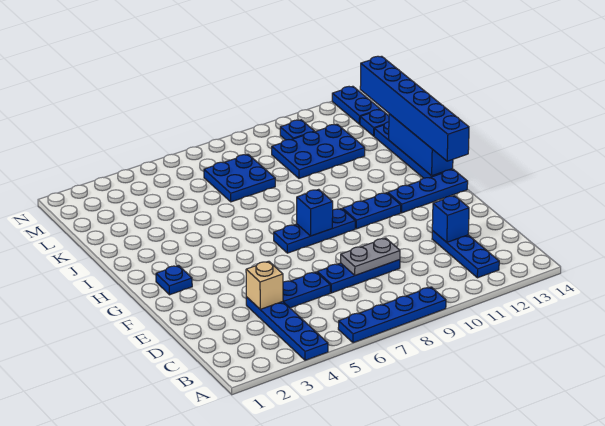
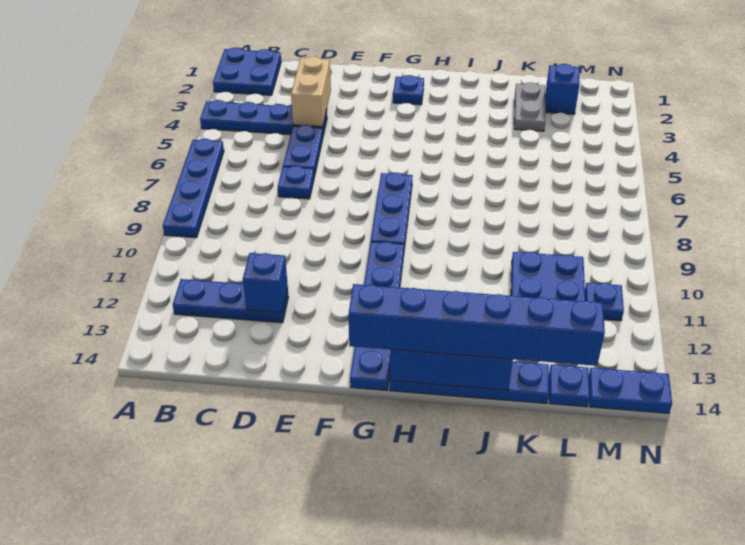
tan 1x1 brick [246,261,283,309] -> tan 1x2 brick [291,56,331,127]
blue 1x3 plate [317,260,400,293] -> blue 1x1 plate [278,166,314,199]
grey 1x2 plate [341,238,400,275] -> grey 1x2 plate moved to [514,83,545,131]
blue 1x1 brick [297,189,333,236] -> blue 1x1 brick moved to [545,64,580,114]
blue 2x2 plate [204,154,275,202] -> blue 2x2 plate moved to [213,47,281,95]

